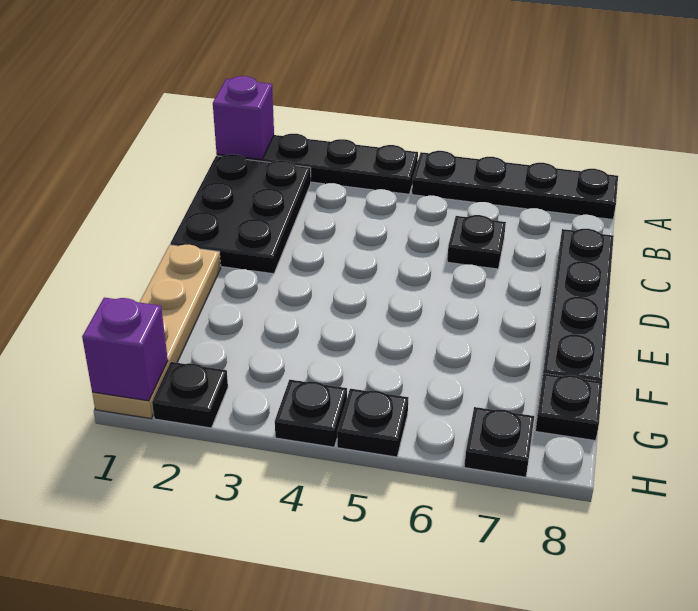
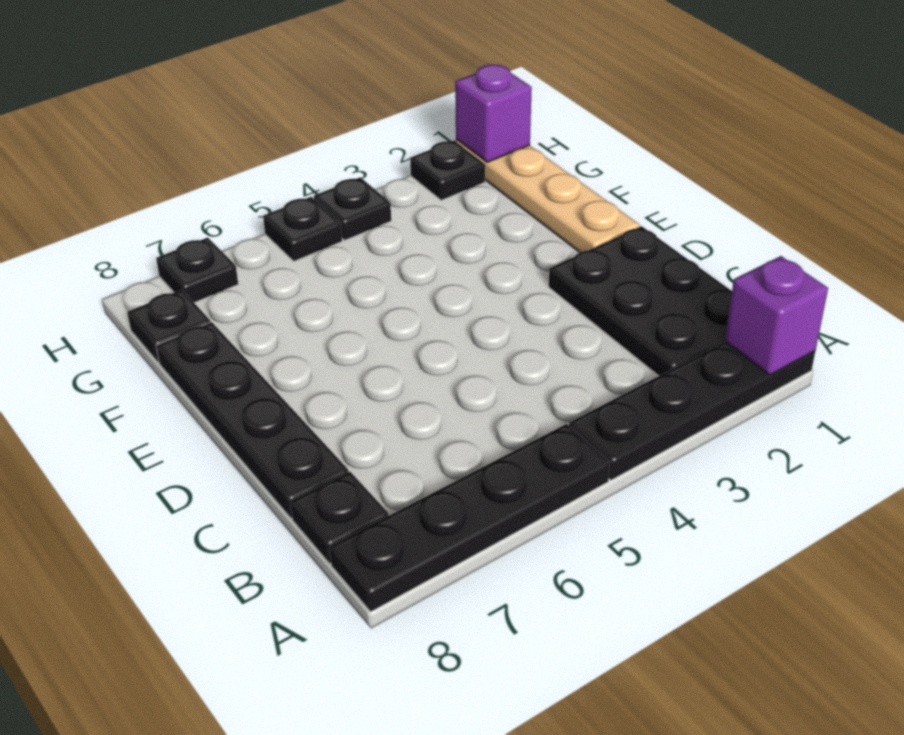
black 1x1 plate [447,215,506,269] -> black 1x1 plate moved to [291,472,389,563]

